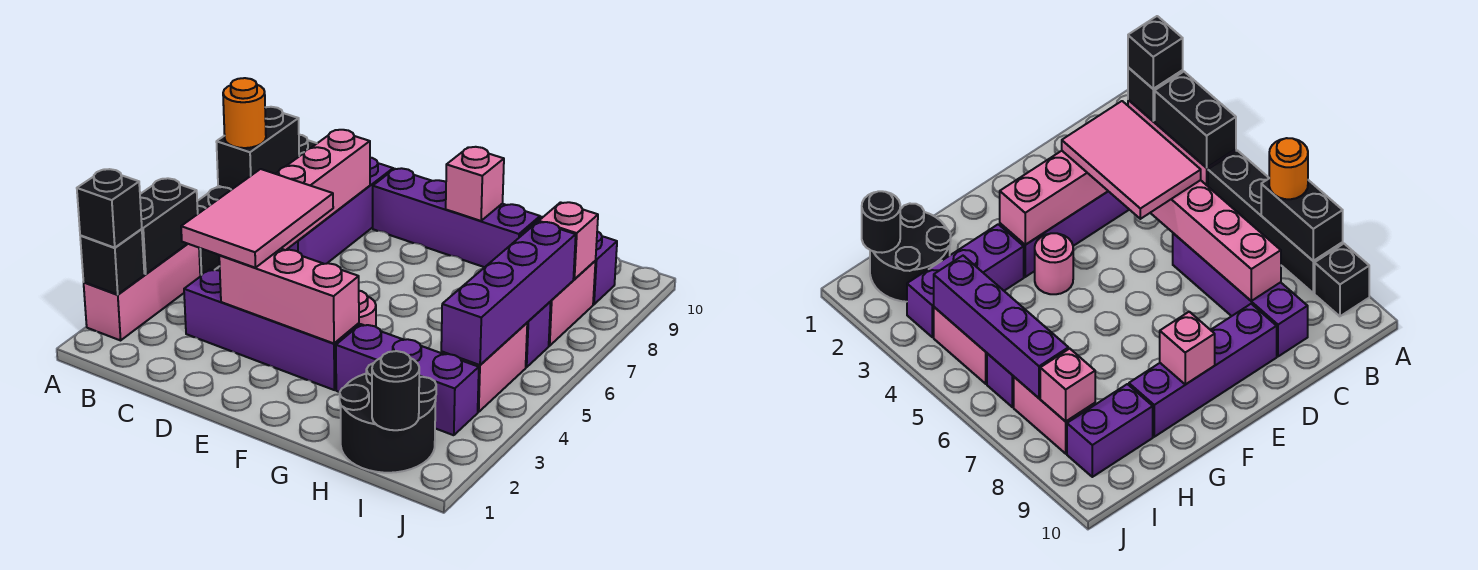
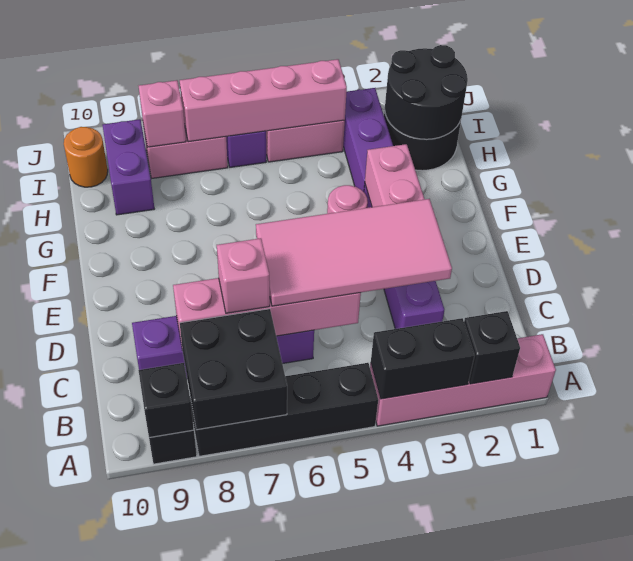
pink 1x3 brick [84,244,200,340] -> pink 1x4 brick [370,334,556,426]
black 1x1 brick [77,169,142,248] -> black 1x1 brick moved to [138,363,194,438]
black 1x2 brick [216,107,299,190] -> black 2x2 brick [180,309,287,430]
orange 1x1 round brick [223,78,266,148] -> orange 1x1 round brick moved to [64,127,108,187]
pink 2x3 tile [181,169,333,268] -> pink 2x4 tile [256,199,452,306]
purple 1x4 brick [373,168,540,267] -> none
pink 1x1 brick [446,147,504,221] -> pink 1x1 brick moved to [217,238,270,313]
black 1x1 round brick [372,351,419,430] -> black 2x2 round brick [385,45,468,139]
purple 1x4 brick [441,222,576,365] -> pink 1x4 brick [180,59,347,142]

